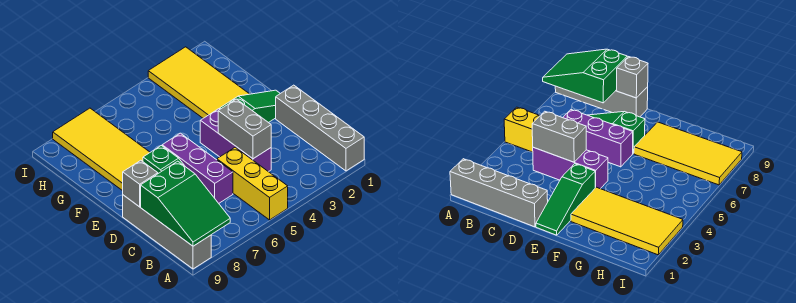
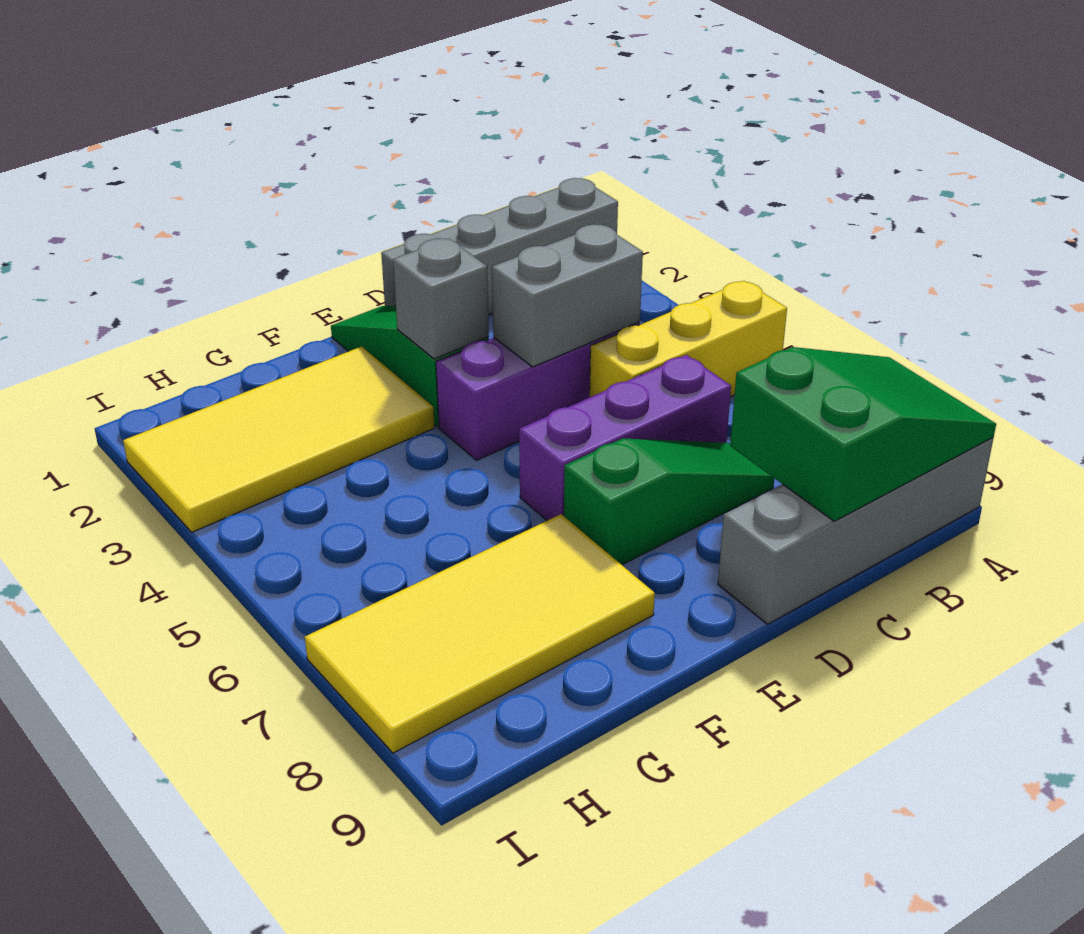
grey 1x1 brick [123,160,158,207] -> grey 1x1 brick moved to [393,238,489,359]

